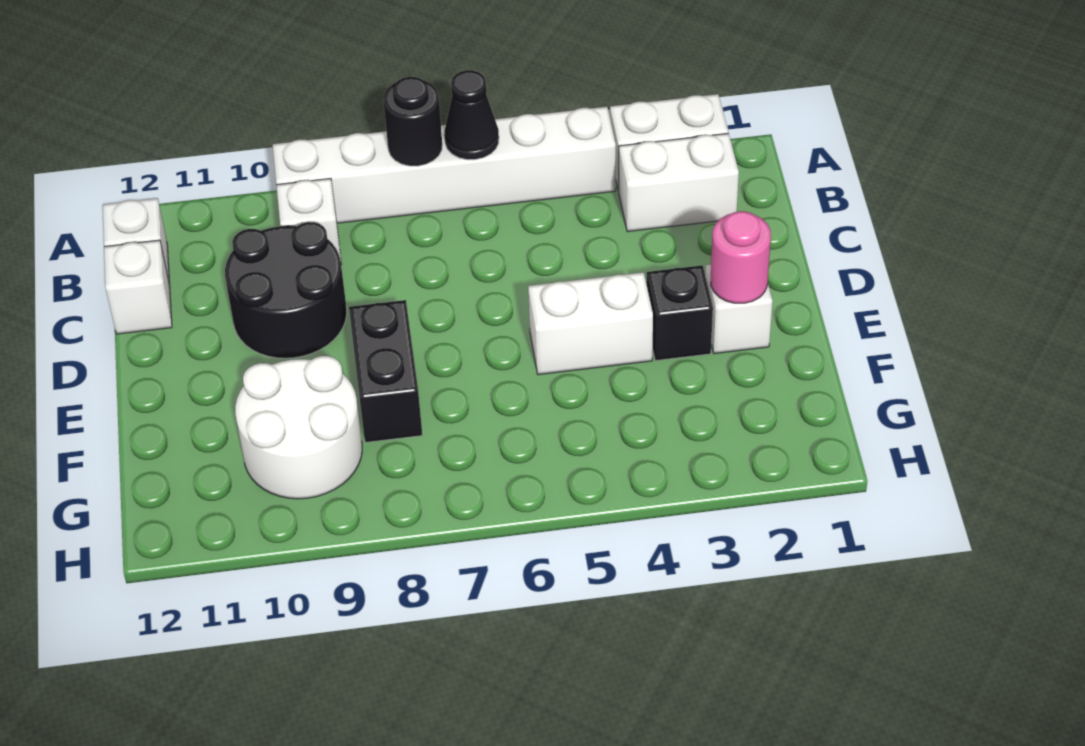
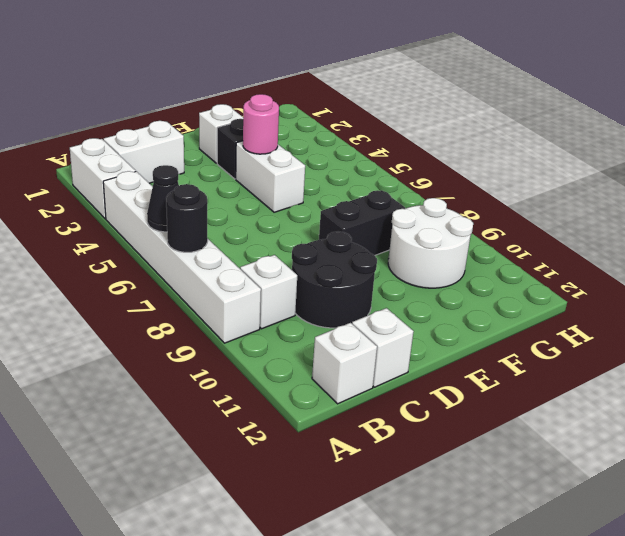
white 1x2 brick [619,133,739,232] -> white 1x2 brick turned to [104,121,184,183]
pink 1x1 round brick [711,211,771,303] -> pink 1x1 round brick moved to [243,94,279,154]

